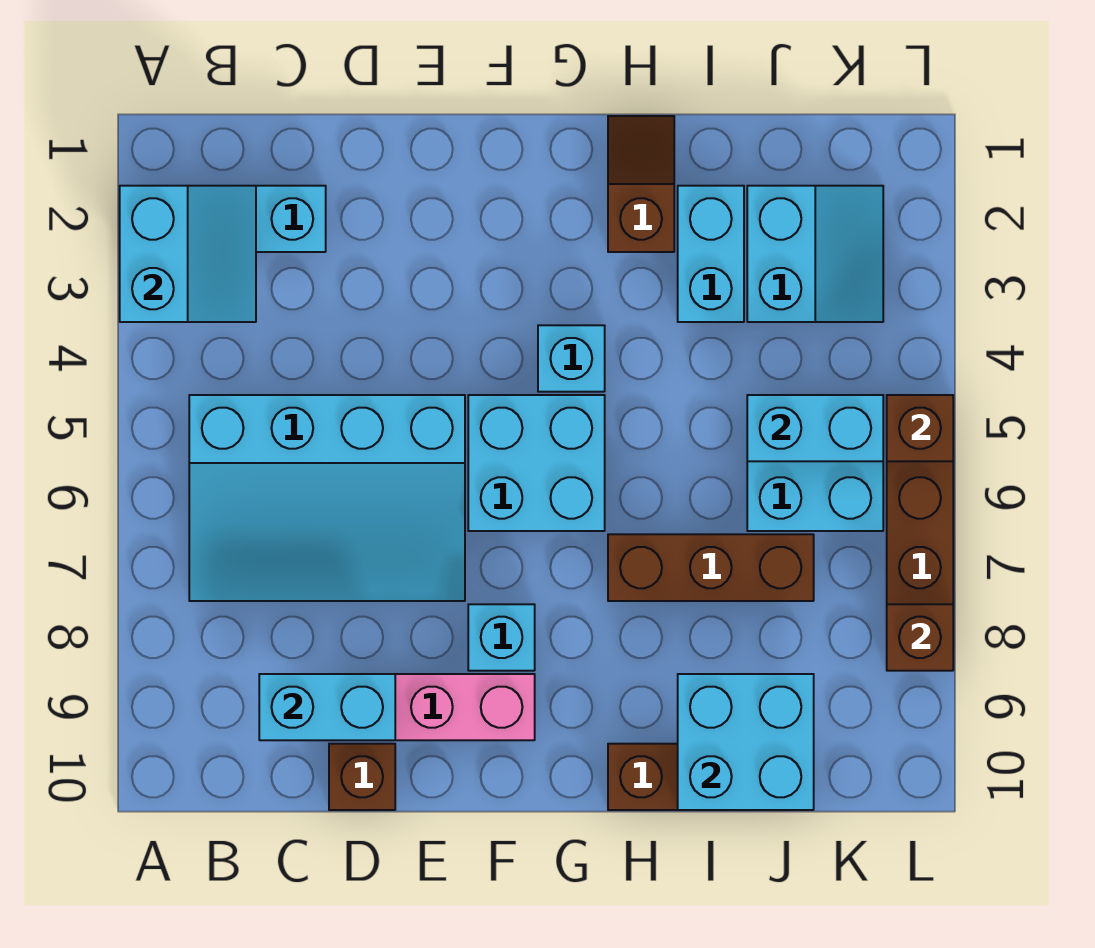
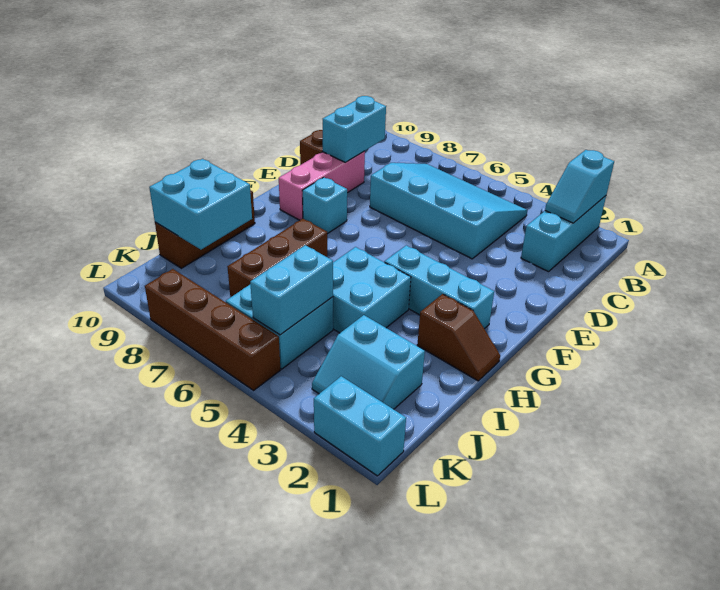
cyan 2x2 slope [120,186,256,322] -> cyan 1x2 slope [545,150,614,223]
cyan 3x4 slope [189,395,465,601] -> cyan 3x4 slope turned to [370,163,527,259]
cyan 2x2 brick [468,395,605,531] -> cyan 2x2 brick moved to [333,247,411,333]
cyan 1x1 brick [538,325,605,392] -> cyan 1x3 brick [384,245,494,329]
cyan 1x2 brick [678,186,744,322] -> cyan 1x2 brick moved to [314,376,406,476]
brown 1x1 brick [887,395,953,461] -> none
brown 1x1 brick [887,604,953,671] -> none

